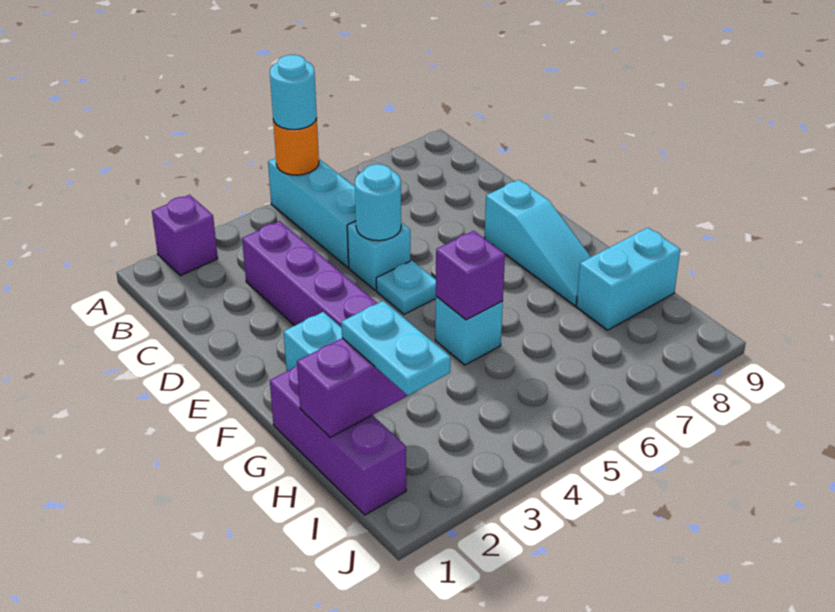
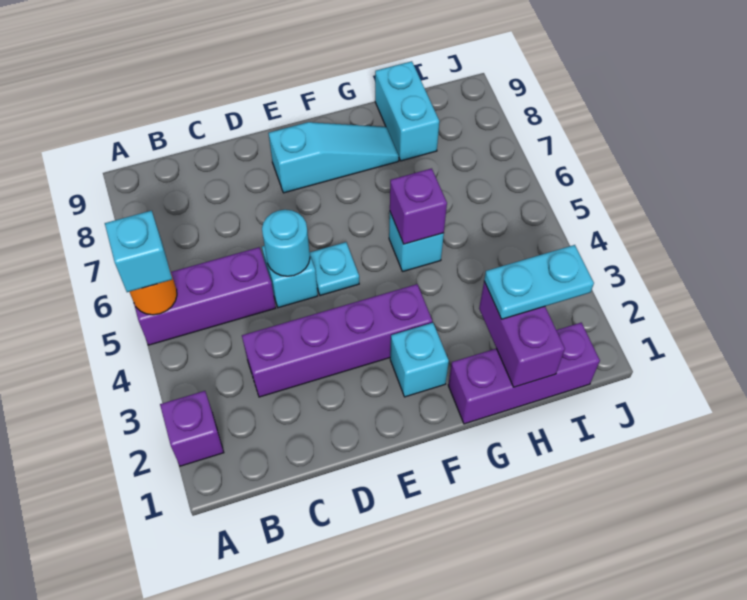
cyan 1x3 brick [268,158,356,267] -> purple 1x3 brick [134,247,276,345]
cyan 1x1 round brick [270,55,317,130] -> cyan 1x1 brick [105,211,172,292]

